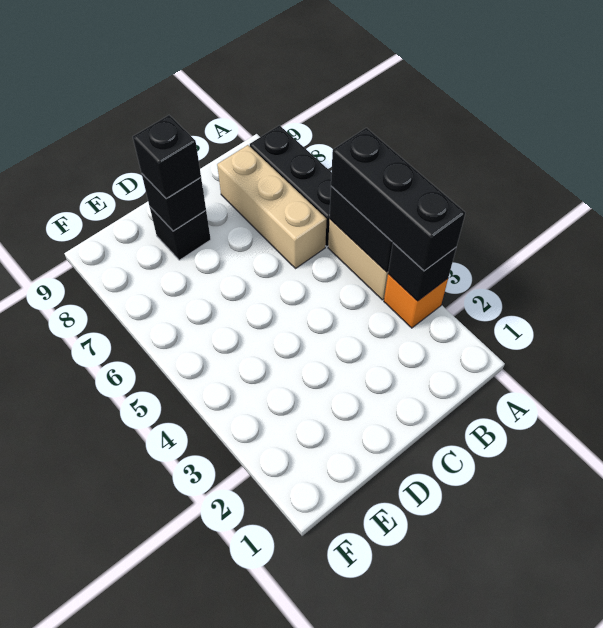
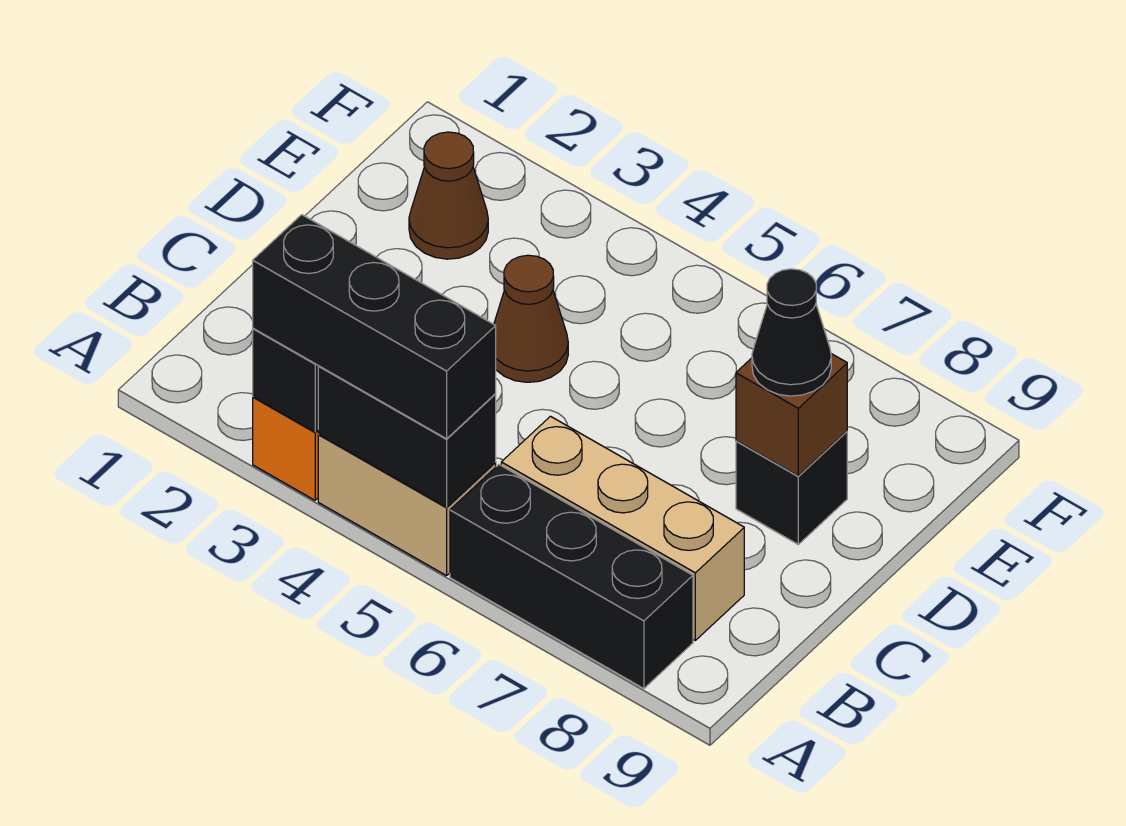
none -> brown 1x1 cone [494,255,568,382]
black 1x1 brick [142,174,206,231] -> brown 1x1 brick [736,354,847,476]
black 1x1 brick [133,115,201,199] -> black 1x1 cone [752,269,831,396]
none -> brown 1x1 cone [409,132,488,259]

